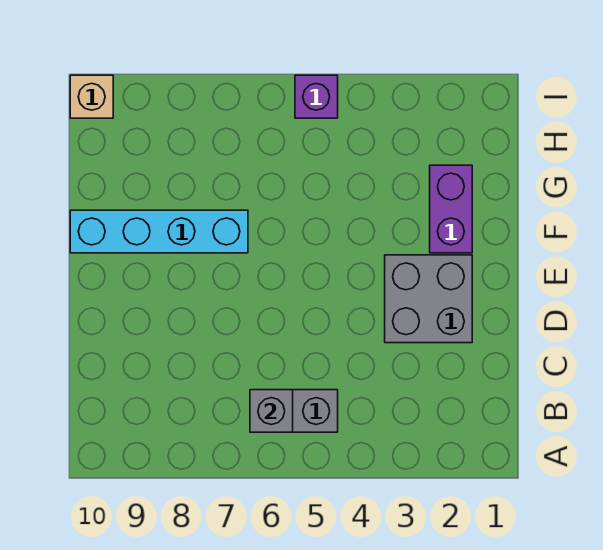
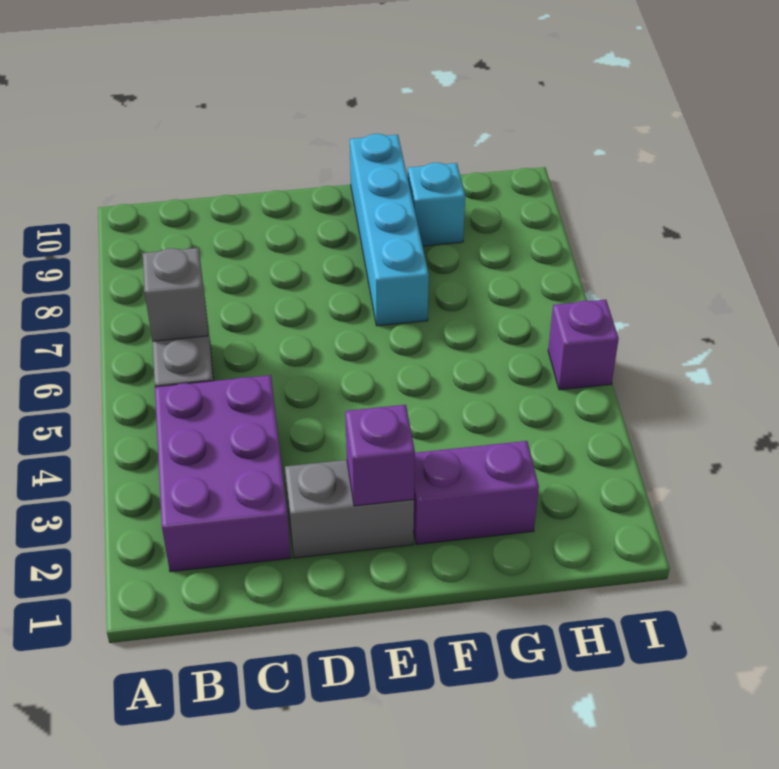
none -> purple 2x3 brick [155,375,291,572]
grey 2x2 brick [385,255,472,343] -> grey 1x2 brick [285,460,414,558]
none -> purple 1x1 brick [345,405,415,506]
none -> cyan 1x1 brick [408,163,465,246]
tan 1x1 brick [70,75,113,118] -> none

